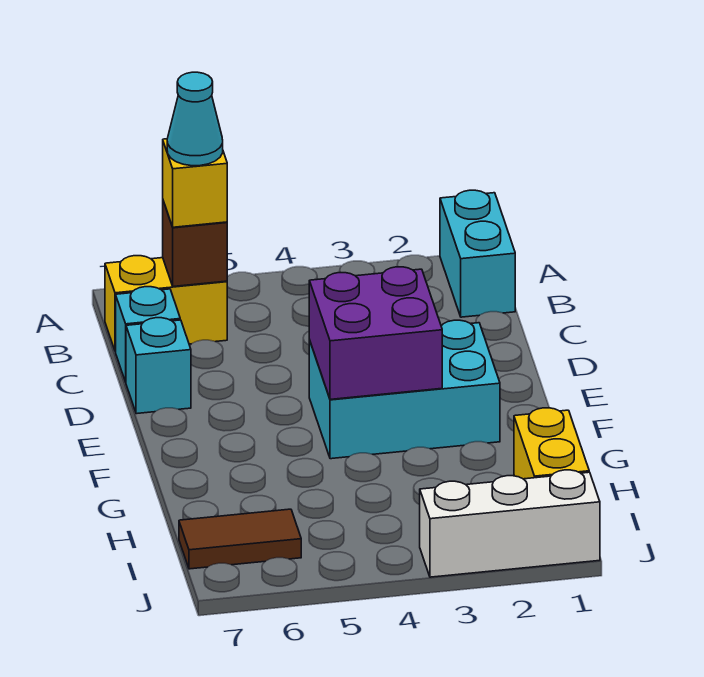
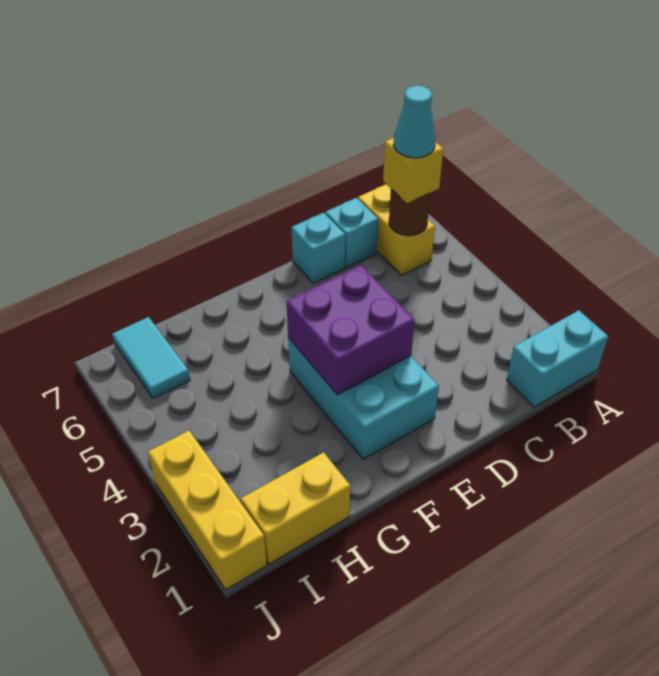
brown 1x1 brick [163,201,227,287] -> brown 1x1 round brick [389,189,430,236]
brown 1x2 tile [179,509,301,569] -> cyan 1x2 tile [113,317,190,399]
white 1x3 brick [420,470,600,577] -> yellow 1x3 brick [148,431,267,590]

